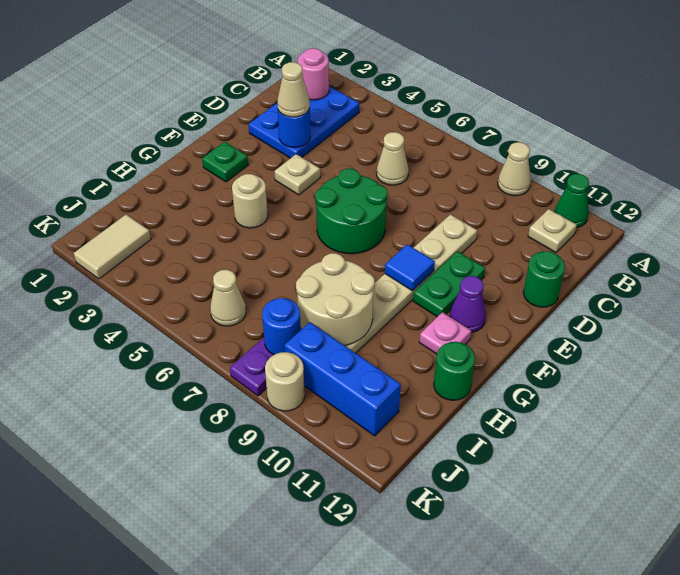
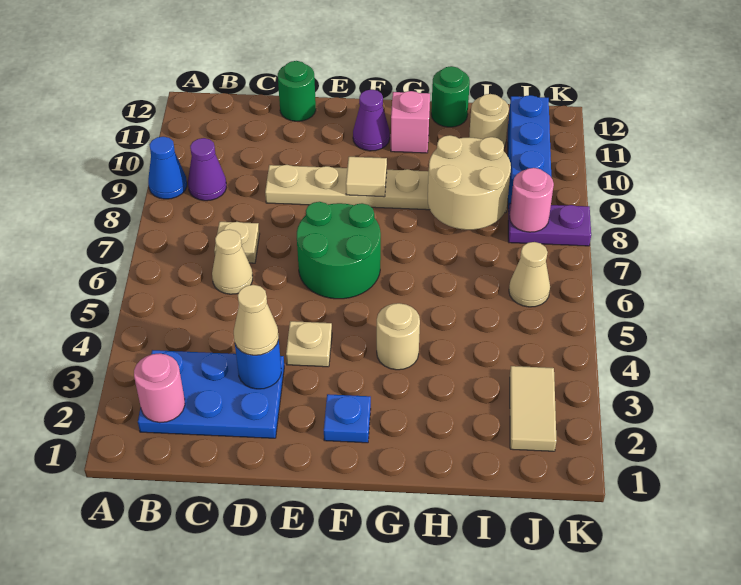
tan 1x1 cone [498,142,531,196] -> blue 1x1 cone [148,137,187,199]
green 1x1 cone [555,174,589,228] -> none
none -> purple 1x1 cone [188,138,226,201]
tan 1x1 plate [528,209,577,253] -> tan 1x1 plate moved to [214,222,260,263]
green 1x2 plate [413,251,485,317] -> none
green 1x1 plate [202,142,248,182] -> blue 1x1 plate [324,394,371,443]
blue 1x1 tile [385,244,435,291] -> tan 1x1 tile [346,157,387,197]
pink 1x1 plate [419,312,471,354] -> pink 1x1 brick [391,91,430,153]
tan 1x2 tile [74,215,151,279] -> tan 1x2 tile turned to [510,366,557,451]
blue 1x1 round brick [262,298,301,355] -> pink 1x1 round brick [510,168,554,232]
tan 1x1 round brick [265,352,305,411] -> tan 1x1 round brick moved to [469,94,509,148]

